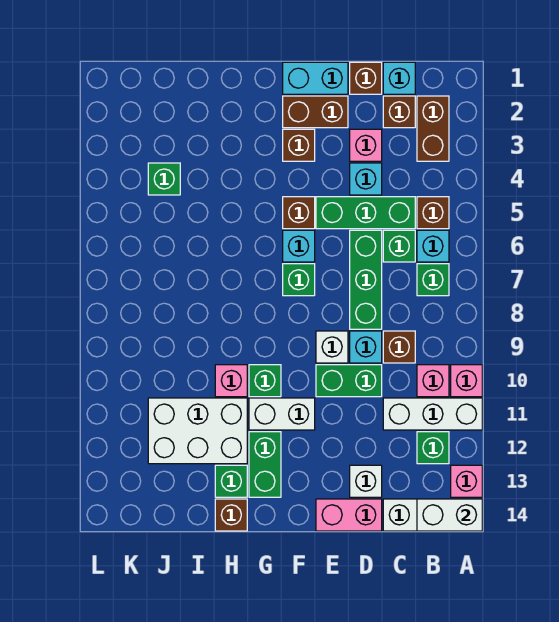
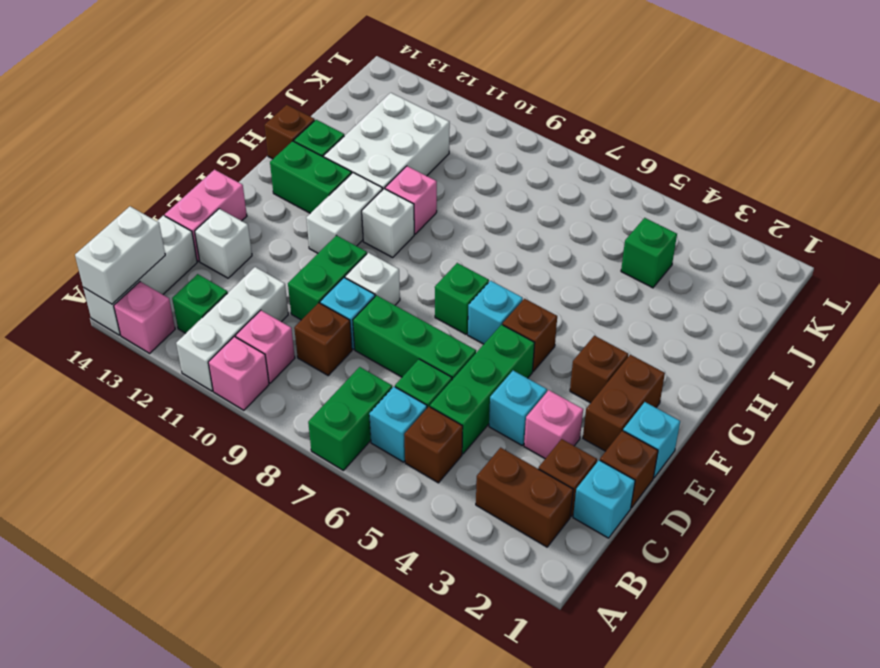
green 1x1 brick [417,264,449,296] -> green 1x2 brick [308,367,392,471]
cyan 1x2 brick [283,62,348,94] -> cyan 1x1 brick [623,402,680,478]
green 1x1 brick [249,365,281,397] -> white 1x1 brick [362,189,414,257]

